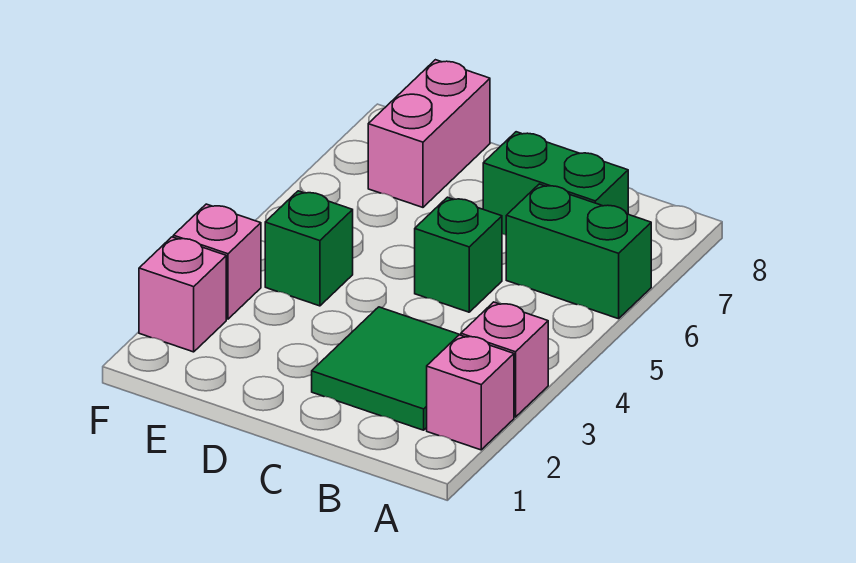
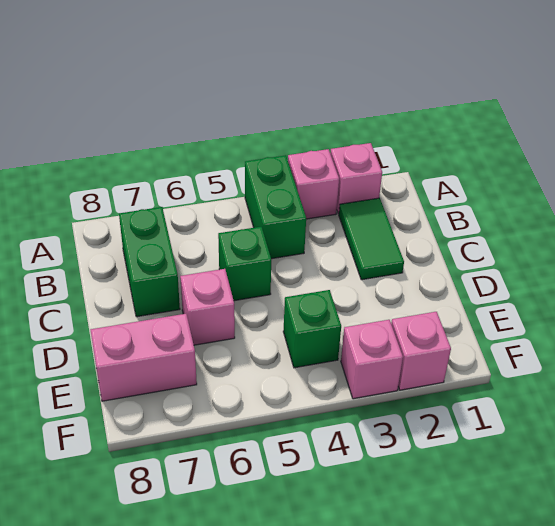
green 1x2 brick [506,184,651,319] -> green 1x2 brick moved to [245,155,306,259]
green 2x2 tile [312,307,460,430] -> green 1x2 tile [339,198,404,280]
none -> pink 1x1 brick [180,269,235,345]

